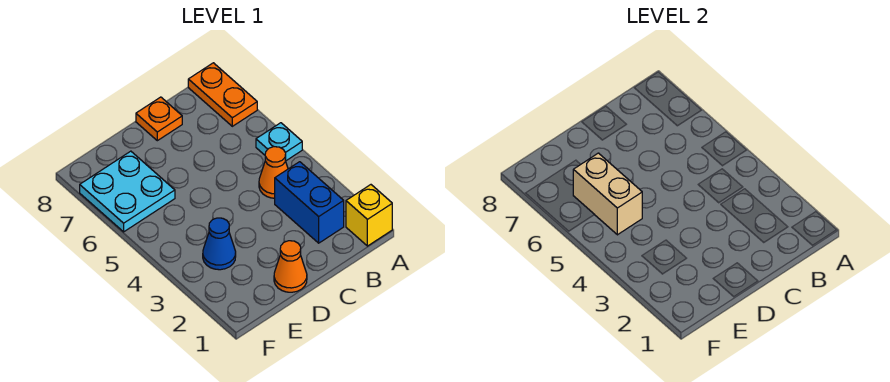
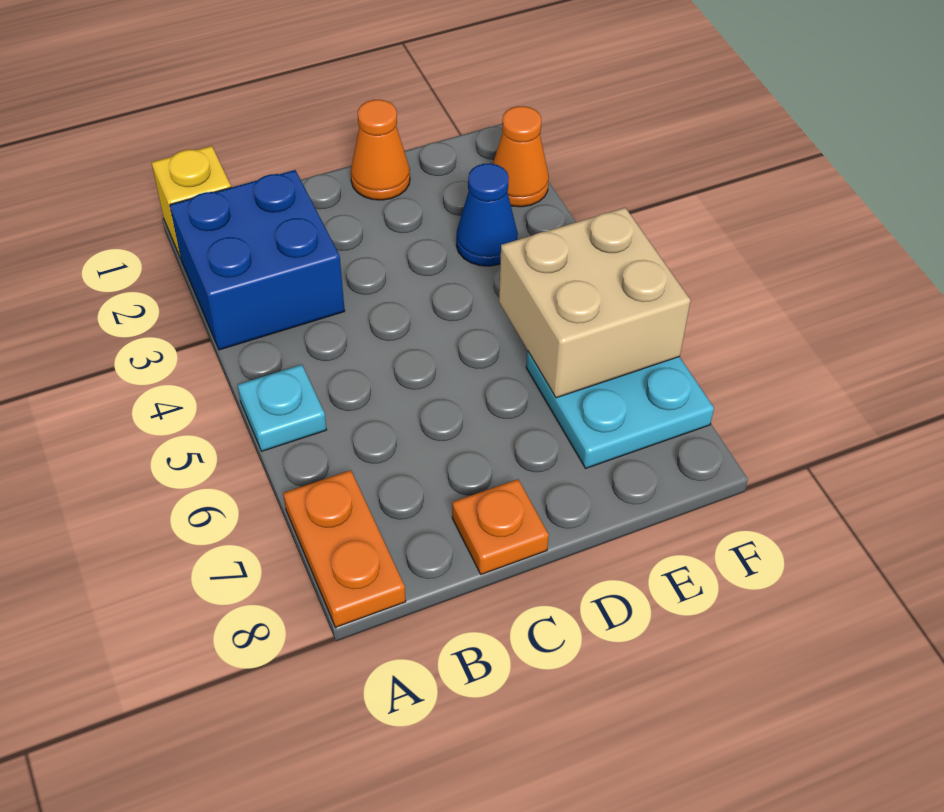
blue 1x2 brick [275,162,344,243] -> blue 2x2 brick [170,170,345,350]
orange 1x1 cone [259,147,288,198] -> orange 1x1 cone moved to [493,106,549,207]
tan 1x2 brick [573,153,642,235] -> tan 2x2 brick [499,208,691,398]

